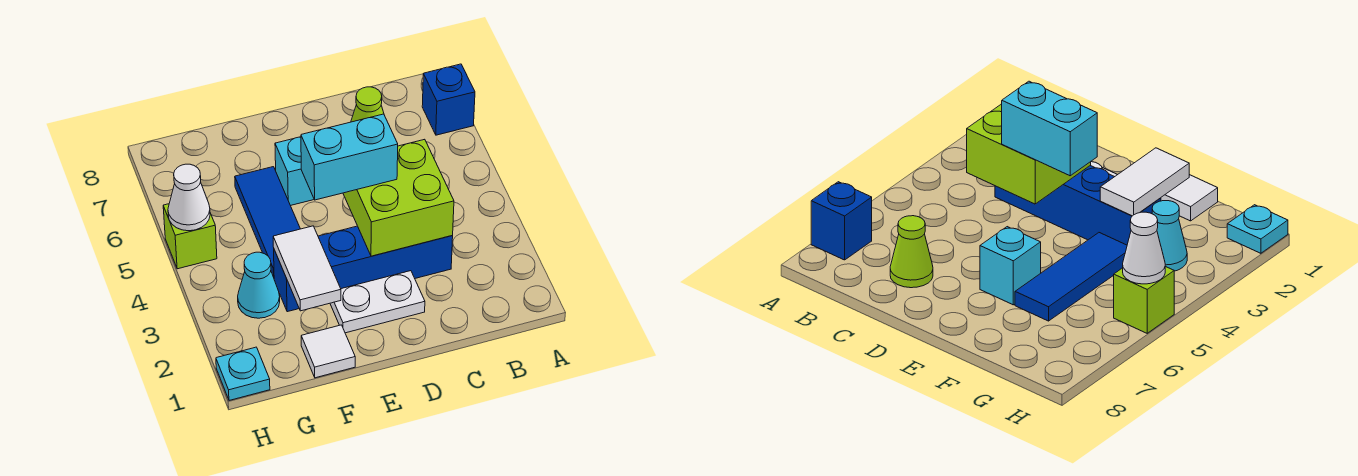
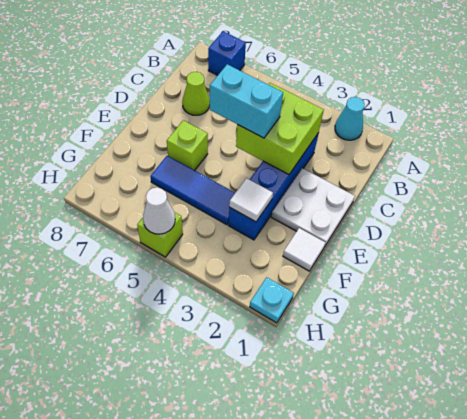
white 1x2 plate [330,271,425,333] -> white 2x2 plate [272,168,355,246]
cyan 1x2 brick [301,114,398,200] -> cyan 1x2 brick turned to [210,64,283,138]
cyan 1x1 brick [275,137,314,206] -> lime 1x1 brick [167,120,208,170]
white 1x2 tile [273,226,341,311] -> white 1x1 tile [229,178,273,222]
cyan 1x1 cone [238,252,280,318] -> cyan 1x1 cone moved to [335,97,365,140]

